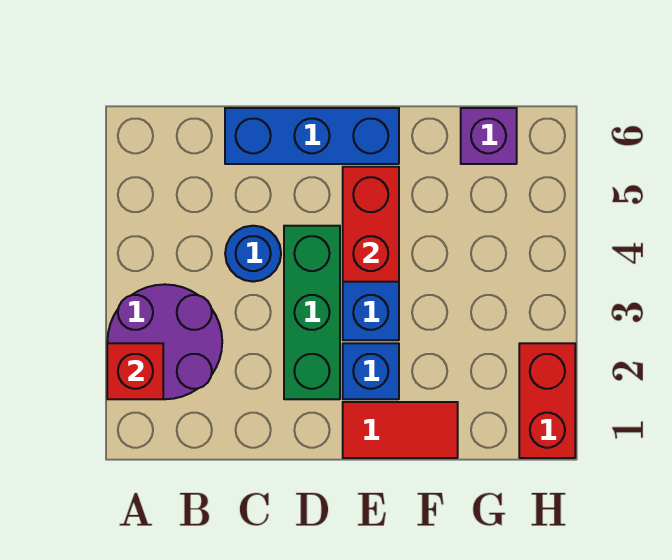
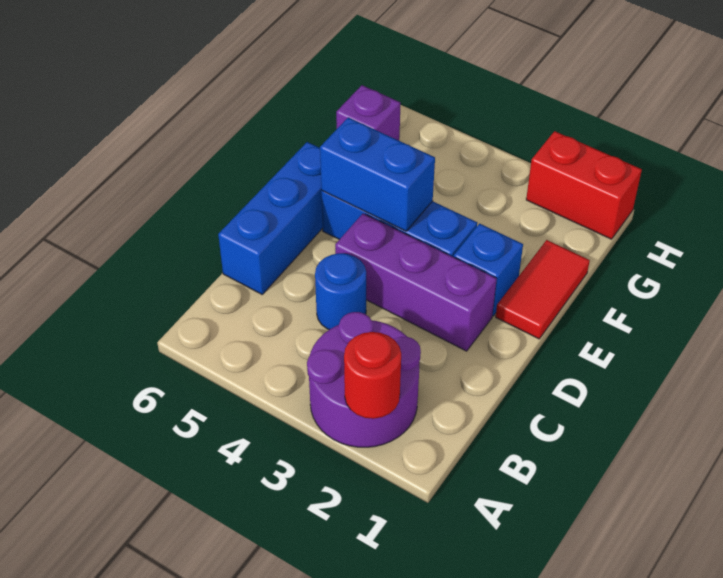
red 1x1 brick [107,343,163,399] -> red 1x1 round brick [344,332,401,419]
green 1x3 brick [284,226,340,399] -> purple 1x3 brick [335,213,497,351]
red 1x2 brick [343,167,399,282] -> blue 1x2 brick [320,117,435,231]

